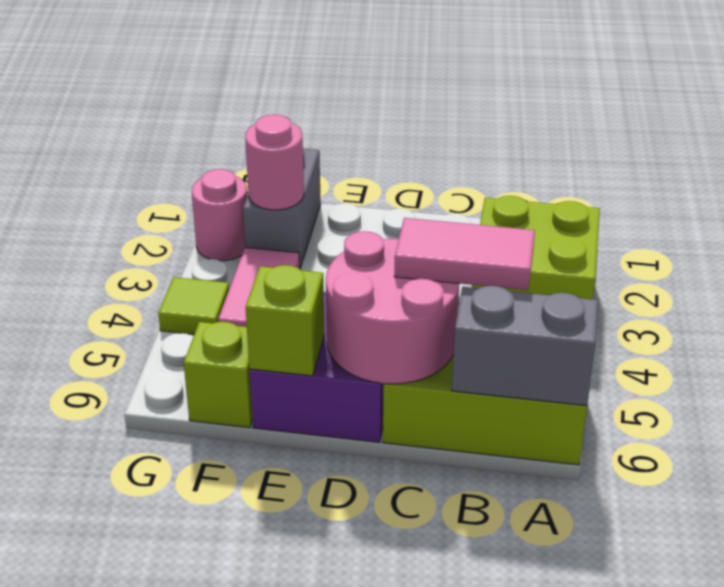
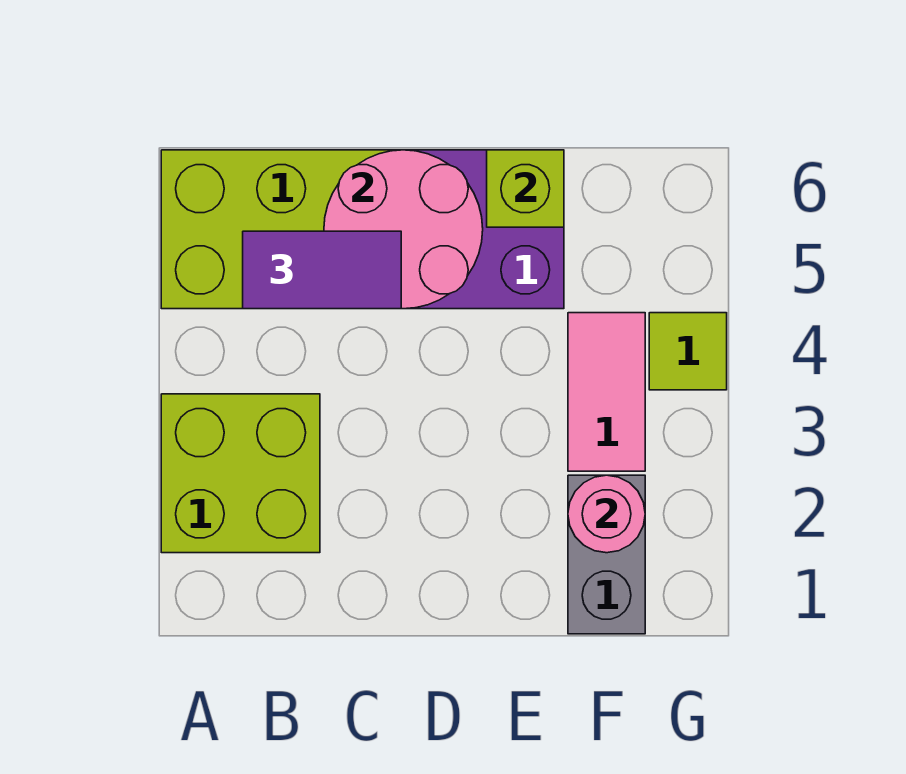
grey 1x2 brick [452,286,598,406] -> none
pink 1x2 tile [394,218,535,290] -> purple 1x2 tile [243,231,401,309]
lime 1x1 brick [184,322,253,428] -> none
pink 1x1 round brick [192,169,248,261] -> none

